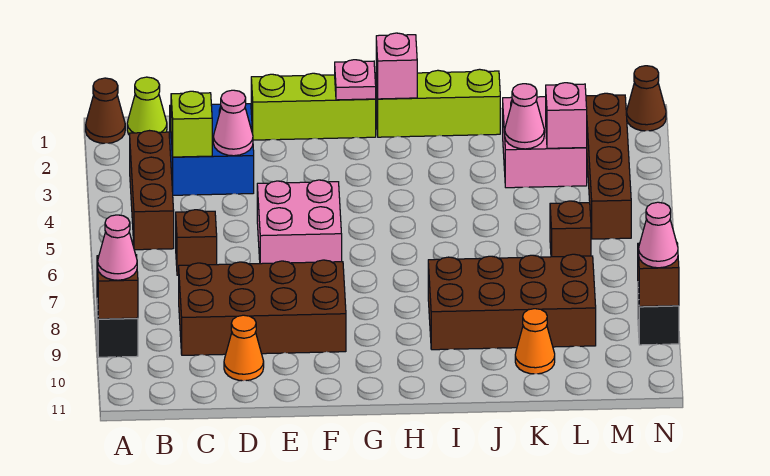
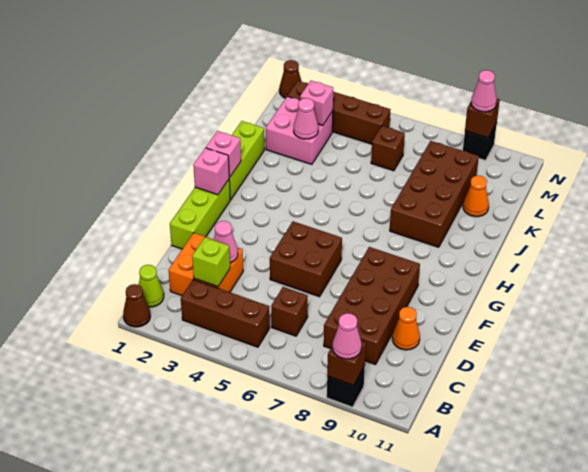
blue 2x2 brick [170,104,254,195] -> orange 2x2 brick [168,233,243,296]
pink 2x2 brick [257,180,342,264] -> brown 2x2 brick [270,221,342,297]
pink 1x1 plate [335,60,376,100] -> pink 1x1 brick [193,148,230,195]

